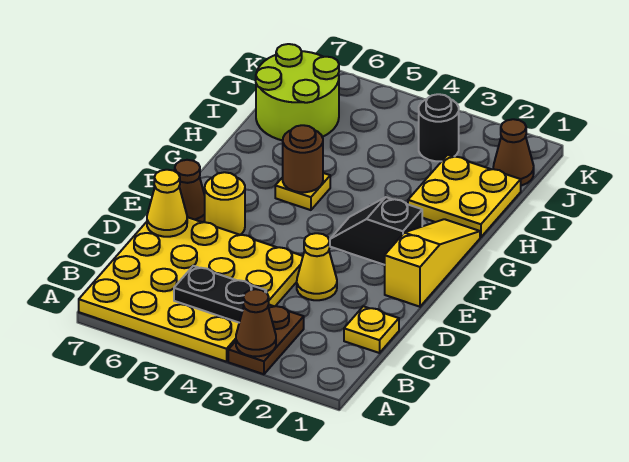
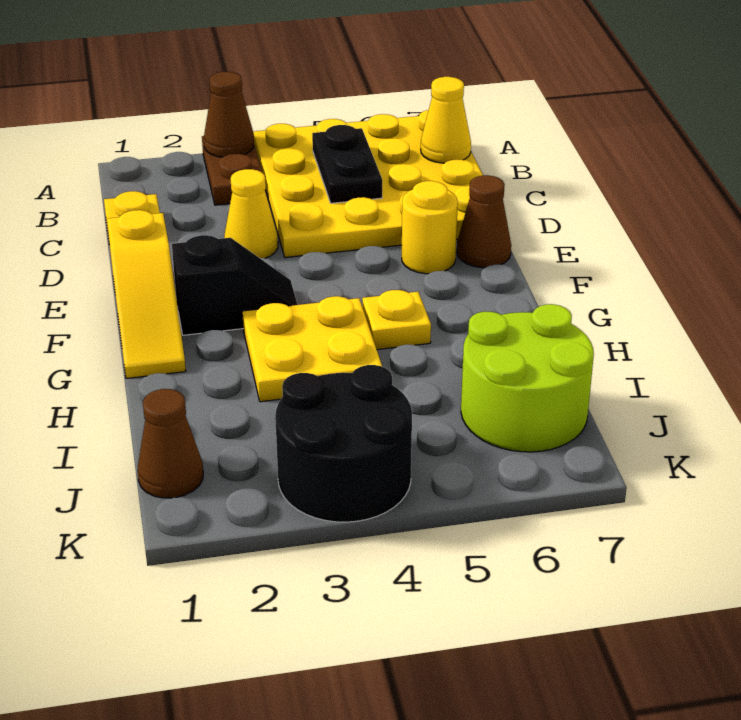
black 1x2 plate [174,266,266,322] -> black 1x2 plate turned to [312,125,382,203]
yellow 1x1 cone [147,170,187,237] -> yellow 1x1 cone moved to [421,77,471,163]
brown 1x1 round brick [283,125,323,192] -> none
yellow 2x2 plate [408,155,521,237] -> yellow 2x2 plate moved to [242,296,382,402]
black 1x1 round brick [419,94,459,161] -> black 2x2 round brick [275,365,412,522]

